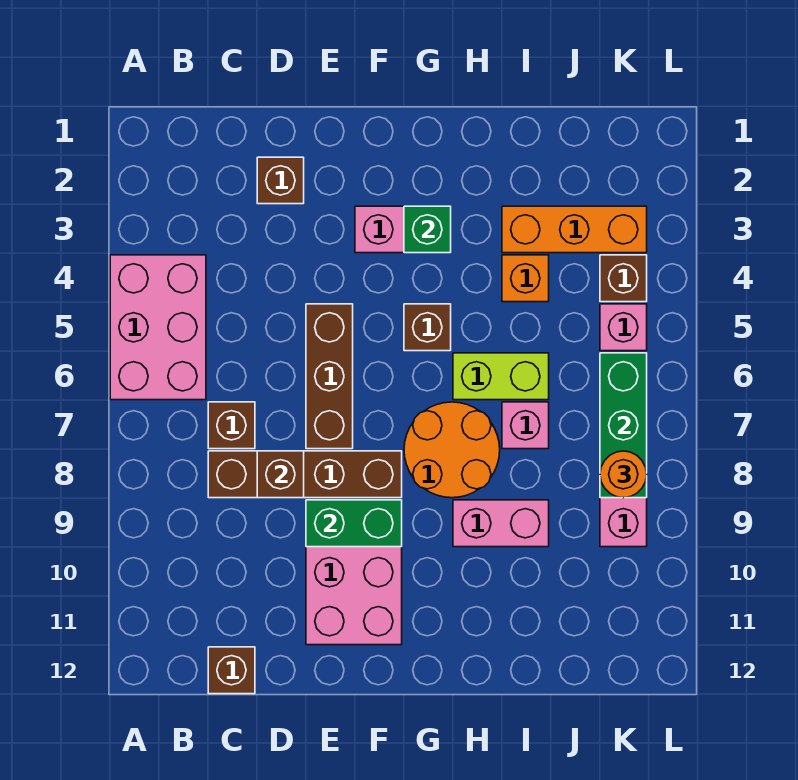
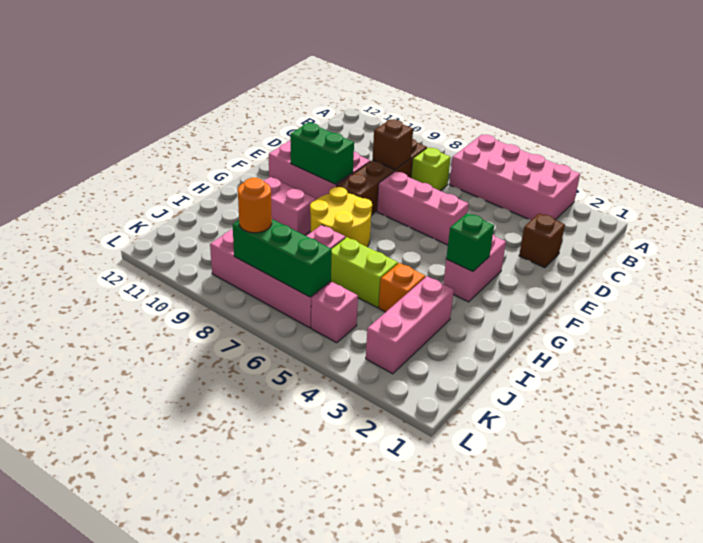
pink 2x3 brick [110,255,206,400] -> pink 2x4 brick [449,135,580,220]
brown 1x1 brick [208,402,255,449] -> lime 1x1 brick [411,147,451,191]
brown 1x1 brick [208,647,255,694] -> none
brown 1x3 brick [306,304,353,449] -> pink 1x3 brick [377,171,469,245]
green 1x2 brick [306,500,402,547] -> green 1x2 brick turned to [290,123,354,184]
brown 1x1 brick [404,304,451,351] -> none
orange 2x2 round brick [404,402,500,498] -> yellow 2x2 round brick [310,187,372,247]
lime 1x2 brick [453,353,549,400] -> lime 1x2 brick turned to [331,237,398,308]
pink 1x2 brick [453,500,549,547] -> pink 1x2 brick turned to [264,177,316,235]
orange 1x3 brick [502,206,647,253] -> pink 1x3 brick [366,276,454,374]
brown 1x1 brick [600,255,647,302] -> none

